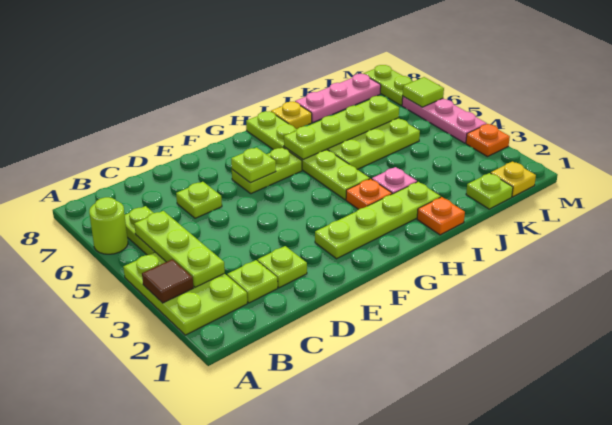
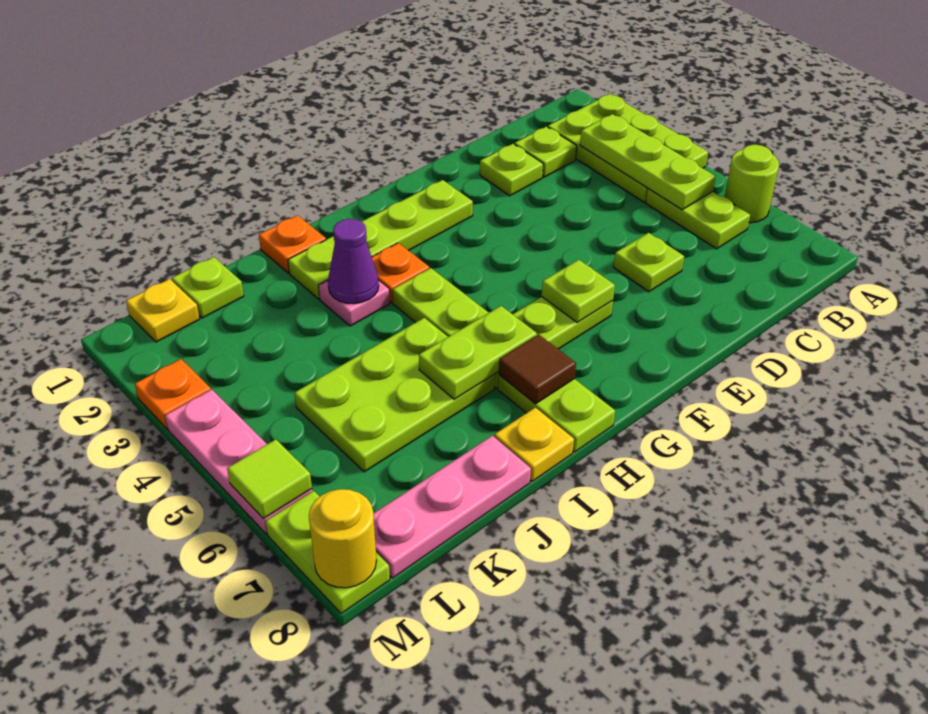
brown 1x1 tile [142,259,193,303] -> brown 1x1 tile moved to [499,334,576,404]
lime 1x4 plate [284,96,399,160] -> lime 1x2 plate [419,306,537,399]
none -> purple 1x1 cone [328,219,379,304]
none -> yellow 1x1 round brick [309,489,376,588]

